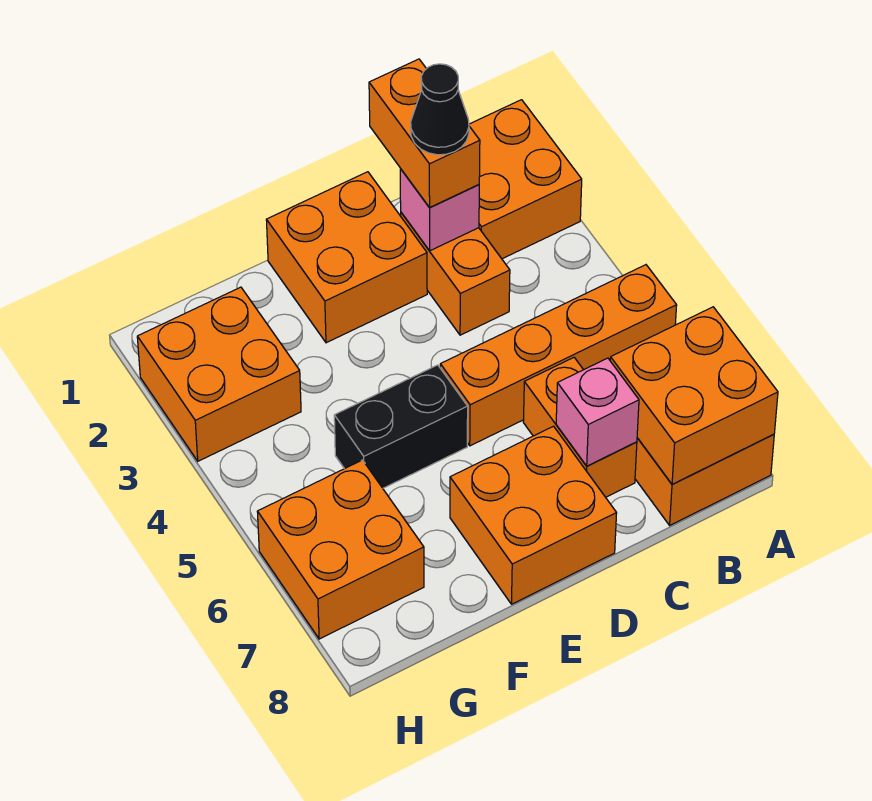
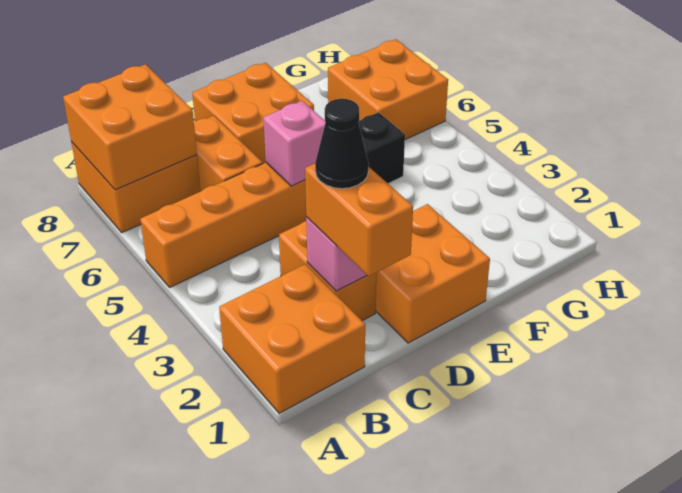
pink 1x1 brick [556,358,639,466] -> pink 1x1 brick moved to [263,101,325,186]
orange 2x2 brick [137,287,301,461] -> none

